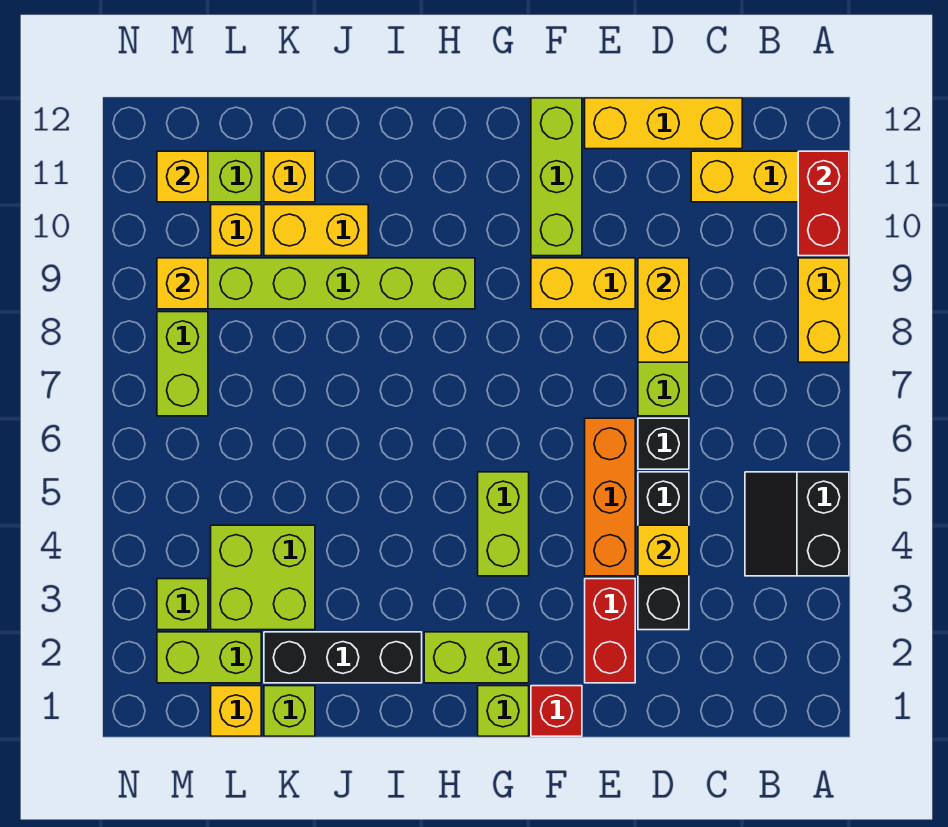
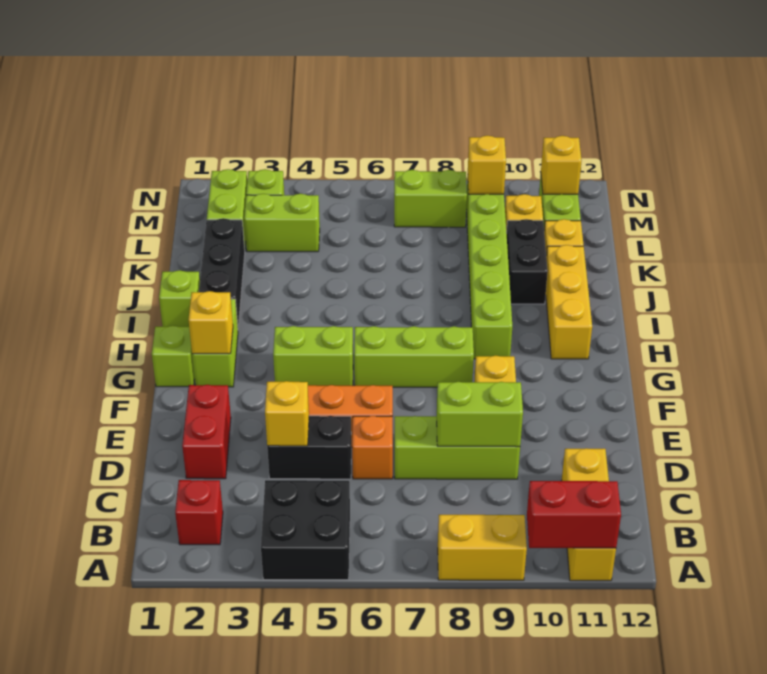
black 2x2 slope [745,472,849,576] -> black 2x2 brick [261,480,350,580]
yellow 1x3 brick [585,98,742,149] -> yellow 1x3 brick moved to [546,245,592,359]
black 1x3 brick [638,472,689,630] -> black 1x2 brick [267,416,351,479]
black 1x1 brick [638,418,689,469] -> orange 1x1 brick [352,416,393,479]
yellow 1x2 brick [638,258,689,362] -> lime 1x2 brick [437,382,523,447]
red 1x2 brick [585,579,635,683] -> red 1x2 brick turned to [182,385,231,479]
red 1x1 brick [531,686,582,736] -> red 1x1 brick moved to [175,480,223,545]
lime 1x3 brick [531,98,582,256] -> lime 1x3 brick moved to [354,326,474,387]
yellow 1x2 brick [264,205,368,256] -> black 1x2 brick [507,219,548,304]
lime 1x1 brick [264,686,315,736] -> lime 1x1 brick moved to [159,270,200,327]
lime 2x2 brick [211,525,315,630] -> lime 1x2 brick [244,194,320,252]
yellow 1x1 brick [211,686,261,736] -> yellow 1x1 brick moved to [188,291,233,354]

